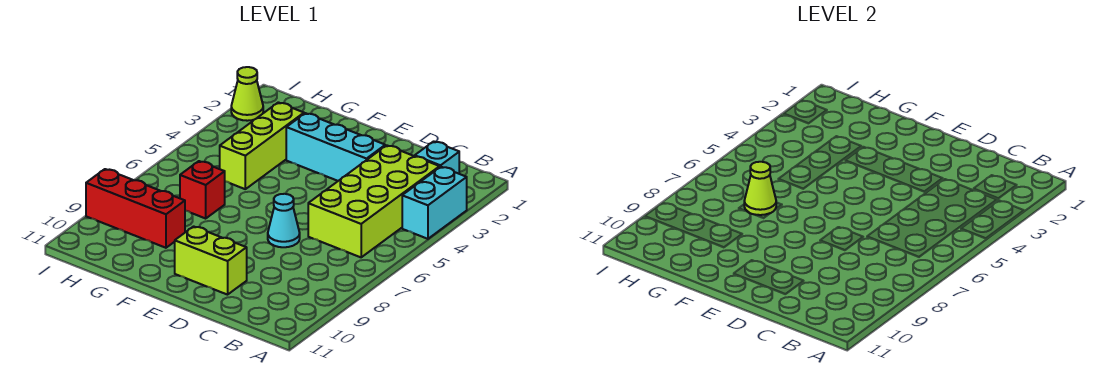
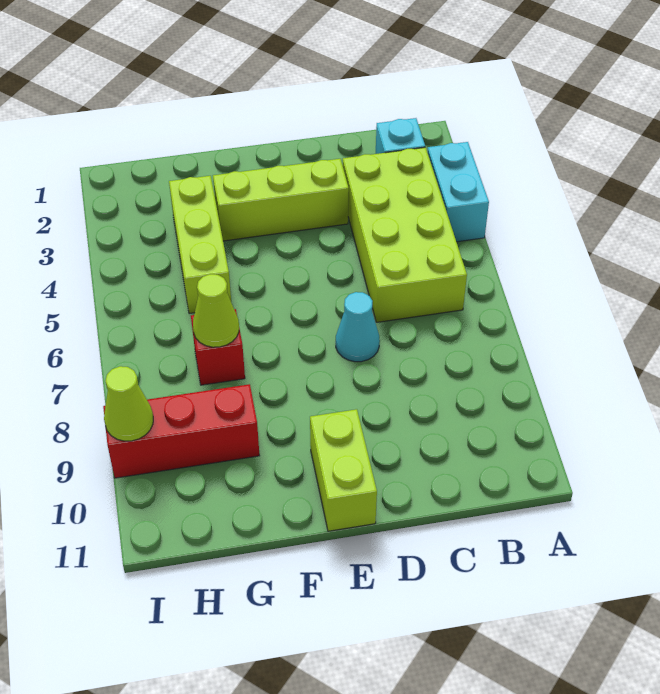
cyan 1x3 brick [286,113,385,181] -> lime 1x3 brick [213,159,349,241]
lime 1x2 brick [175,226,247,295] -> lime 1x2 brick turned to [310,409,377,531]
lime 1x1 cone [231,67,263,121] -> lime 1x1 cone moved to [104,366,153,441]

